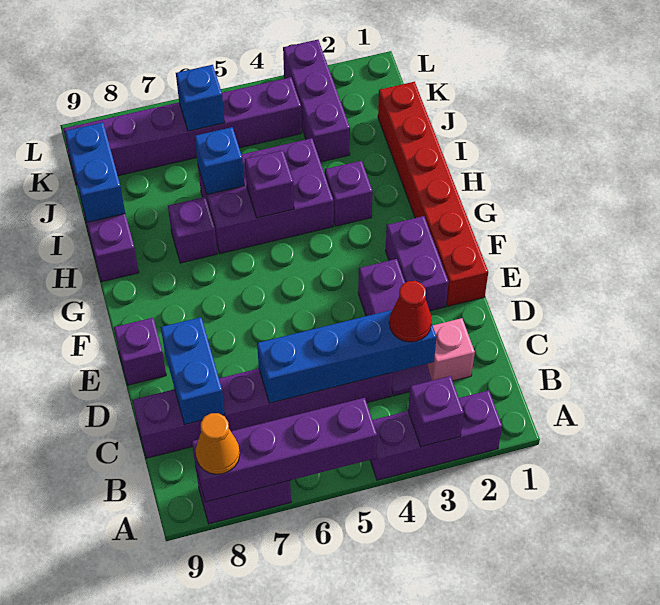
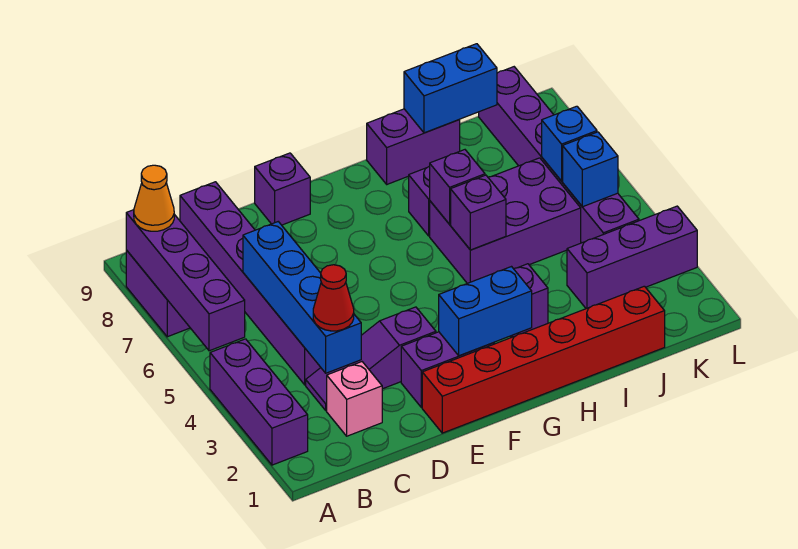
purple 1x1 brick [408,376,464,447] -> purple 1x1 brick moved to [430,150,485,224]
blue 1x2 brick [161,317,225,424] -> blue 1x2 brick moved to [439,267,532,356]
purple 2x3 brick [198,138,334,254] -> purple 2x3 brick turned to [430,158,581,283]
blue 1x1 brick [195,127,244,194] -> blue 1x1 brick moved to [563,132,618,207]

